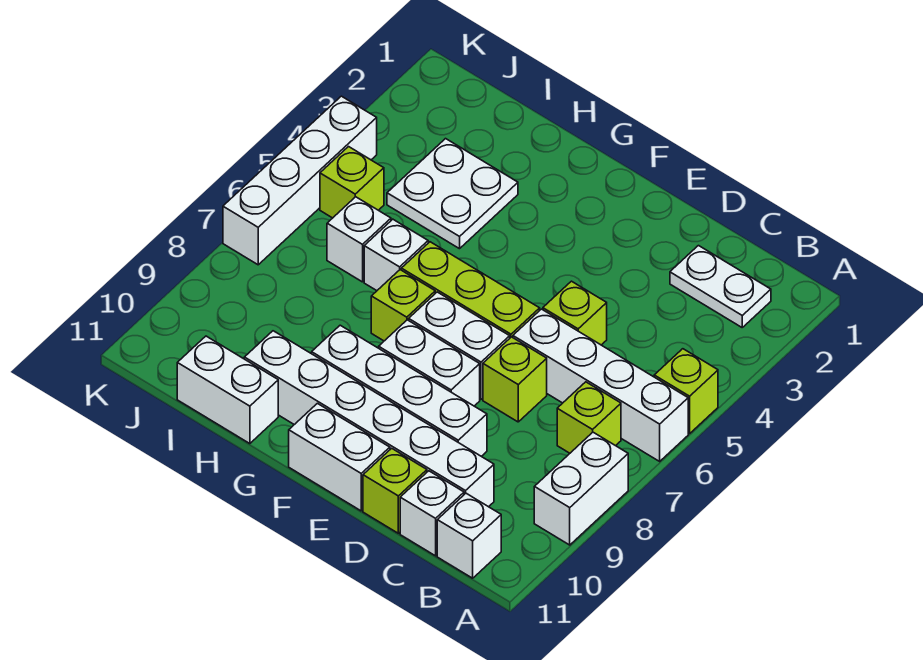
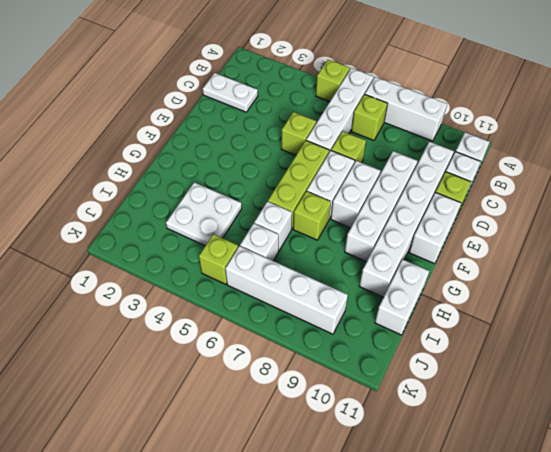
white 1x2 brick [534,432,628,545] -> white 1x3 brick [365,77,447,141]
white 1x2 plate [670,246,771,327] -> white 1x2 plate turned to [203,73,258,112]
white 1x4 brick [223,96,377,265] -> white 1x4 brick moved to [225,246,348,334]

